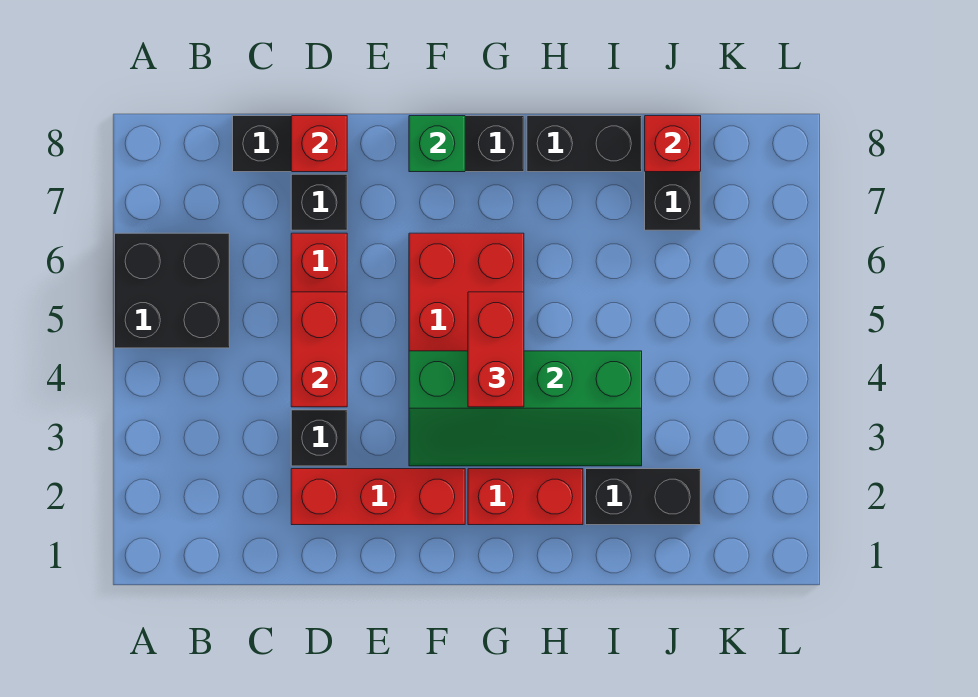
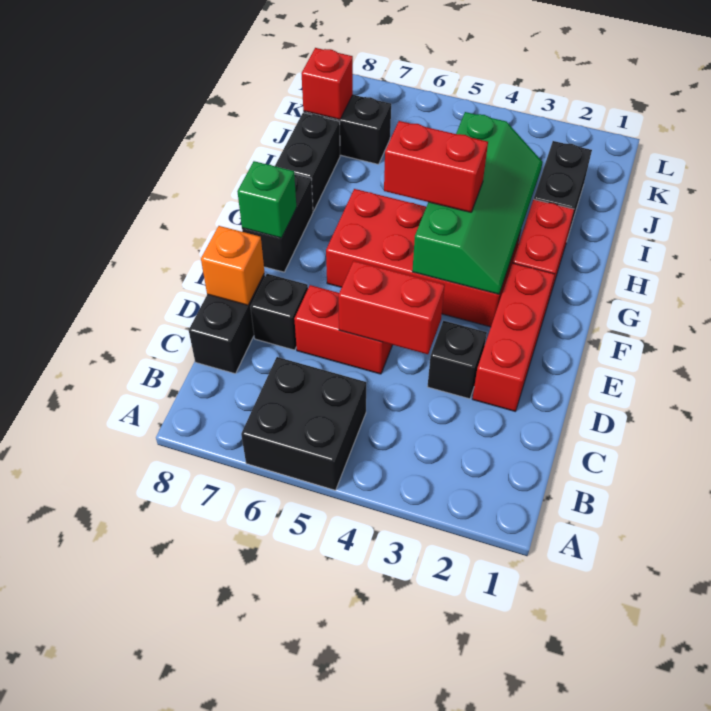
red 1x1 brick [291,116,347,172] -> orange 1x1 brick [201,226,264,305]

